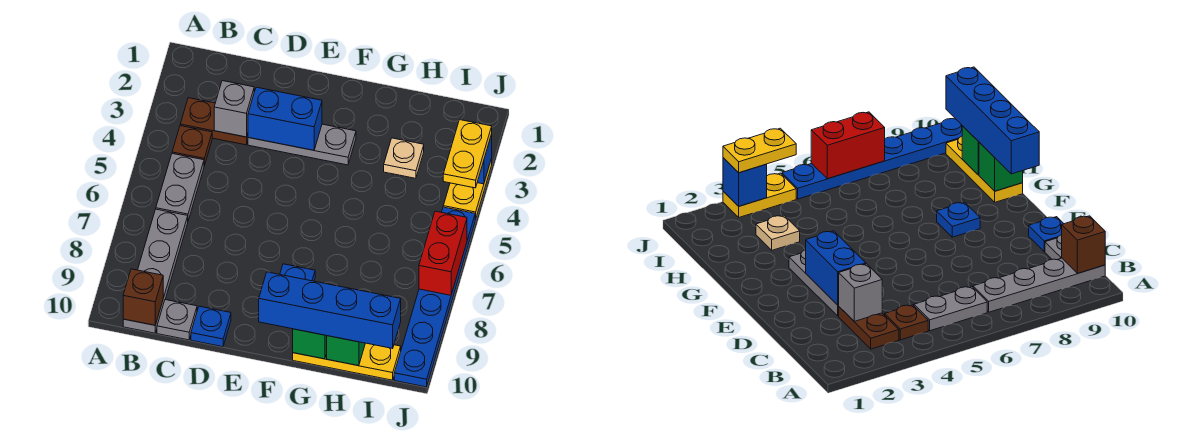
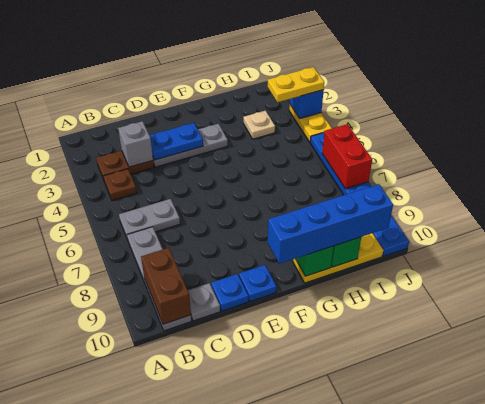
grey 1x2 plate [156,154,204,221] -> grey 1x2 plate turned to [119,199,180,239]
brown 1x1 brick [123,269,163,325] -> brown 1x2 brick [141,248,191,324]
blue 1x2 brick [248,87,322,150] -> blue 1x2 plate [149,123,203,160]
blue 1x1 plate [280,264,315,281] -> blue 1x1 plate moved to [239,265,276,302]
yellow 1x2 plate [443,120,492,188] -> yellow 1x2 plate turned to [267,67,324,102]

